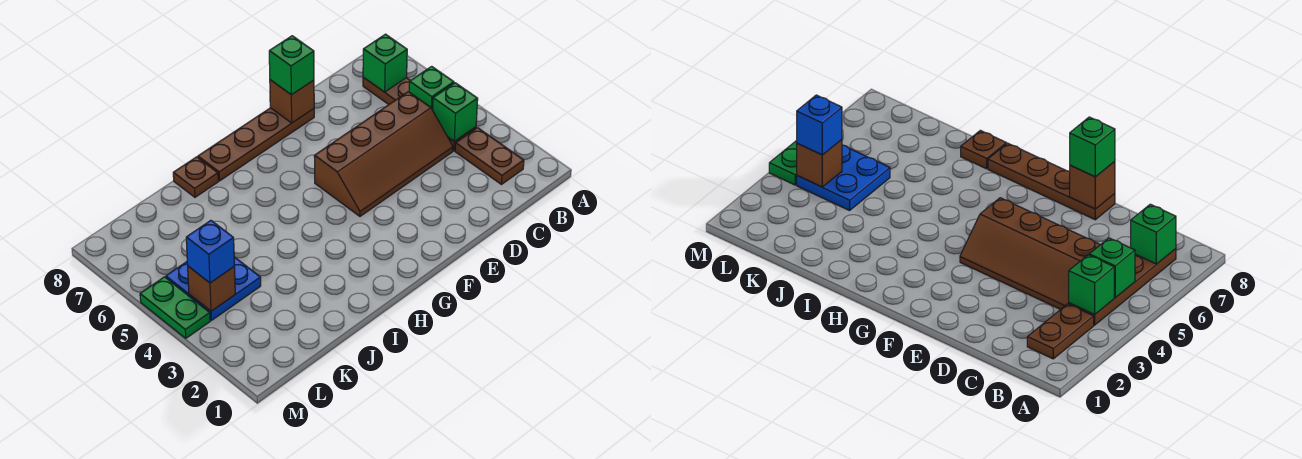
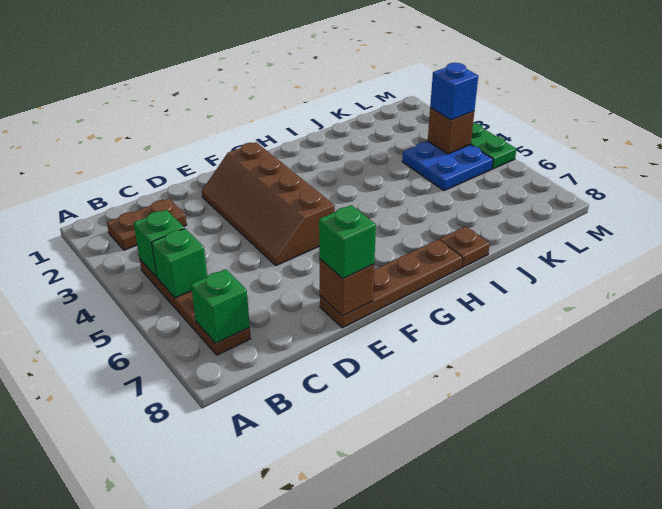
brown 1x2 plate [455,128,524,184] -> brown 1x2 plate turned to [107,199,187,250]
brown 2x4 slope [314,92,453,216] -> brown 2x4 slope turned to [202,142,335,265]

